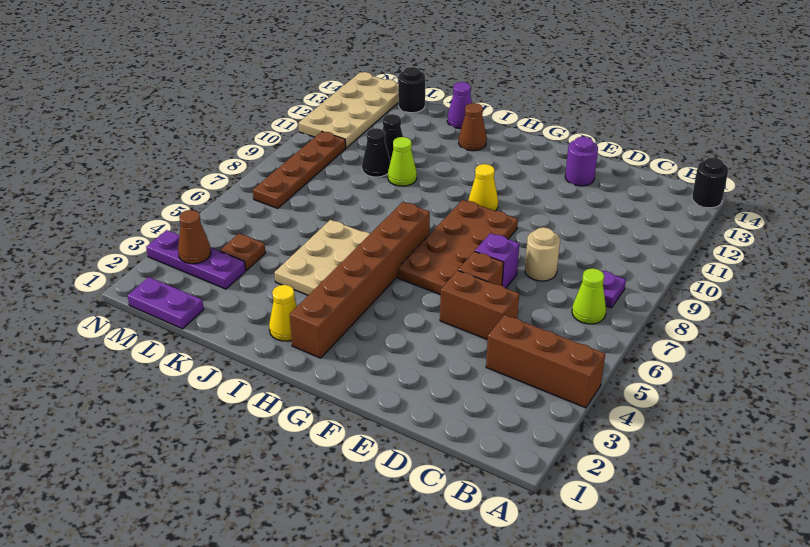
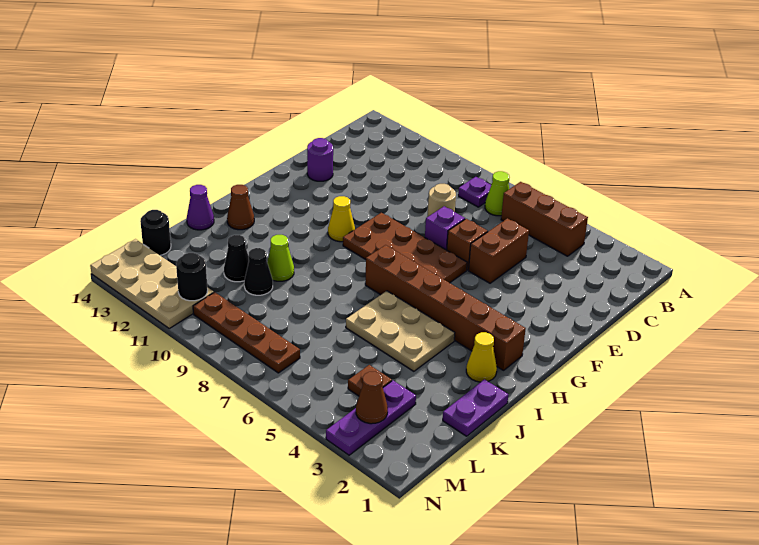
brown 1x3 brick [486,315,605,408] -> brown 1x3 brick turned to [501,182,588,256]
black 1x1 round brick [692,157,728,208] -> black 1x1 round brick moved to [176,253,208,301]
purple 1x2 plate [127,277,204,329] -> purple 1x2 plate moved to [443,379,508,436]

